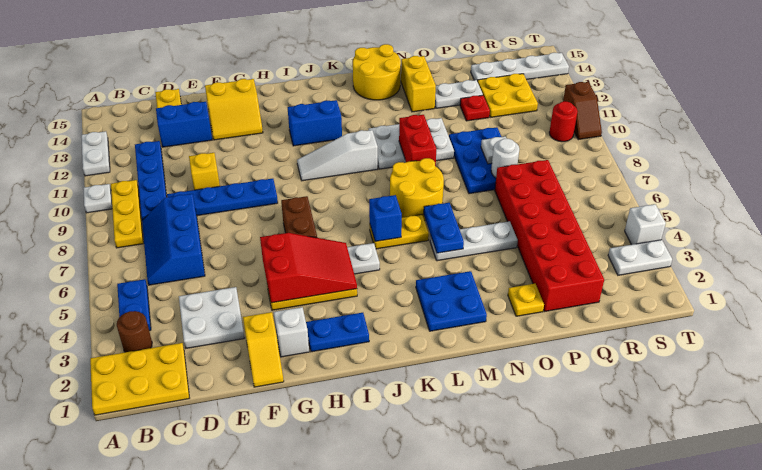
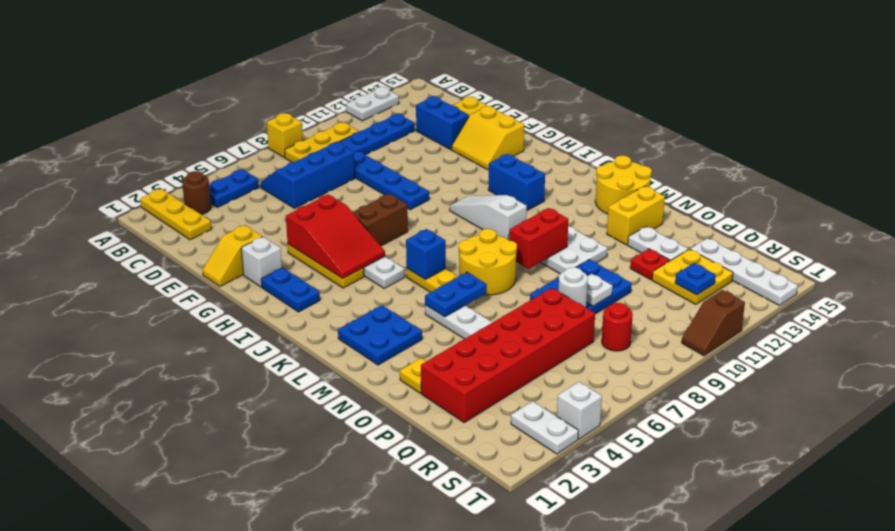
yellow 2x3 plate [90,343,189,415] -> yellow 1x3 plate [140,189,211,240]
white 1x1 plate [83,184,112,213] -> none
white 2x2 plate [179,287,244,348] -> none
yellow 1x1 brick [189,153,220,190] -> yellow 1x1 brick moved to [267,113,303,157]
none -> blue 1x1 plate [675,263,716,295]
red 1x1 round brick [549,101,578,142] -> red 1x1 round brick moved to [602,303,633,351]

